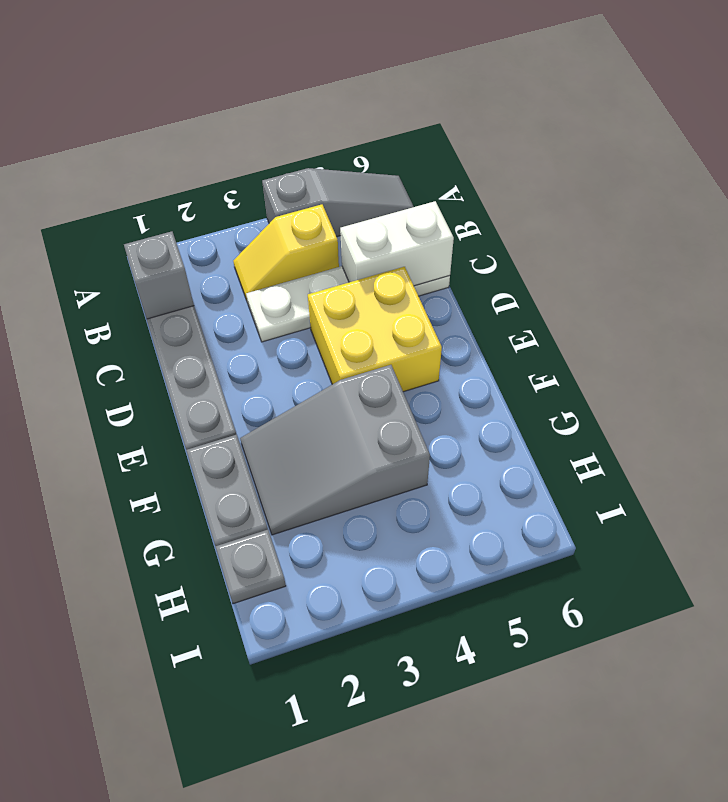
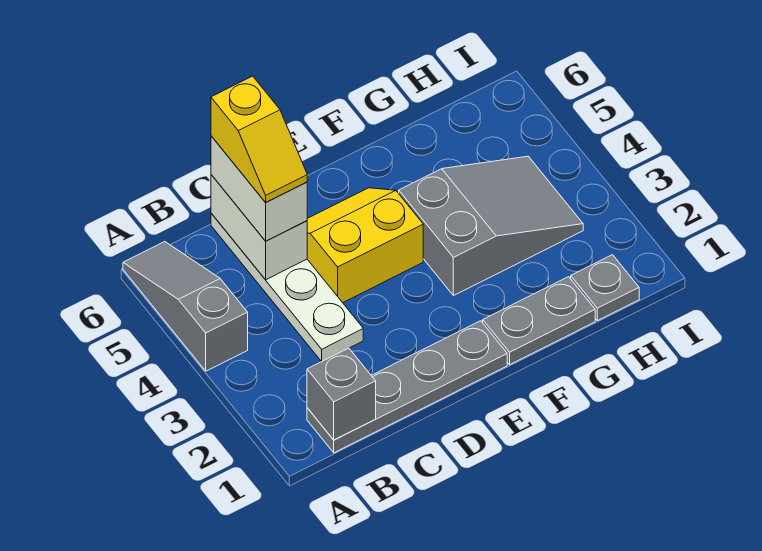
yellow 1x2 slope [233,204,339,303] -> yellow 1x2 slope moved to [211,76,307,202]
none -> white 1x2 brick [211,136,307,241]
yellow 2x2 brick [308,267,442,392] -> yellow 2x2 slope [307,188,423,303]
grey 2x3 slope [240,365,430,535] -> grey 2x3 slope turned to [399,156,583,296]

